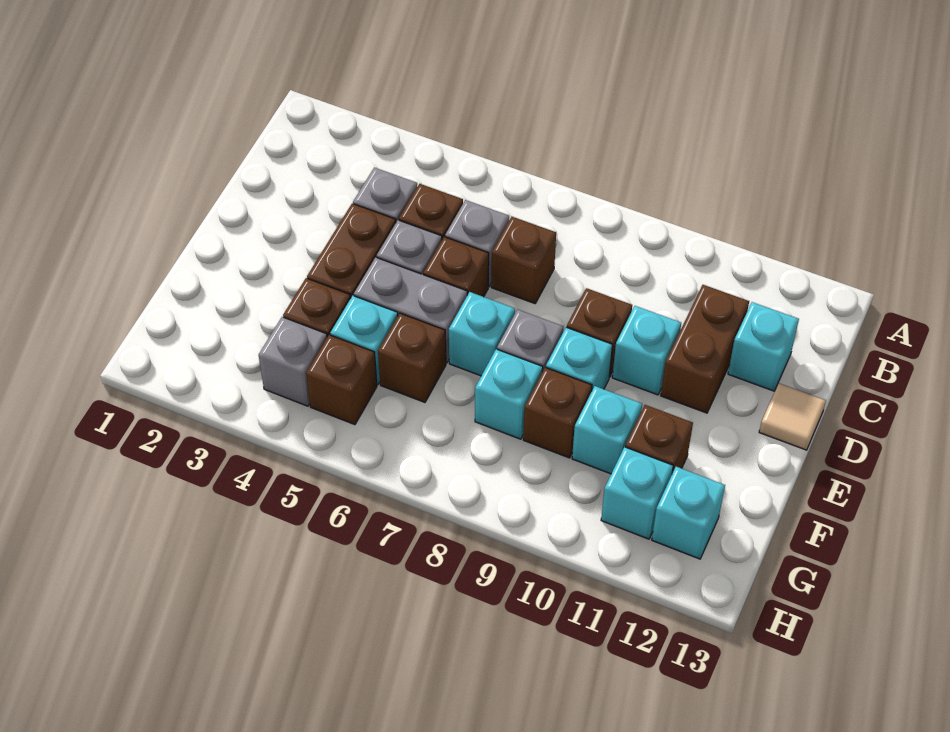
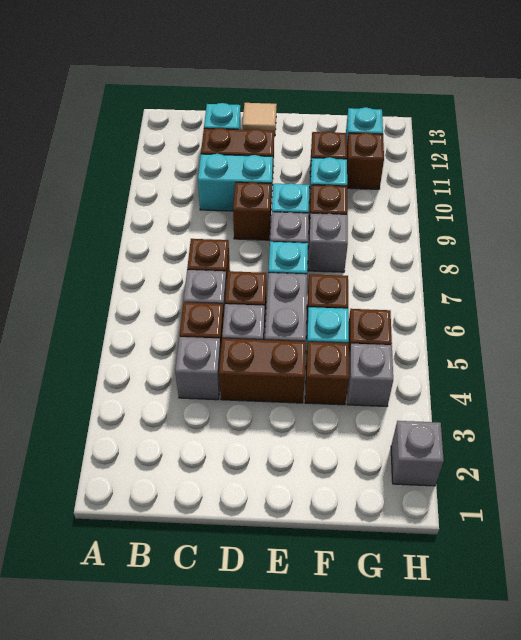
cyan 1x1 brick [612,306,681,395] -> cyan 1x2 brick [198,154,273,211]
cyan 1x1 brick [475,349,543,439] -> grey 1x1 brick [308,213,348,272]
cyan 1x1 brick [601,447,673,539] -> brown 1x1 brick [347,132,384,189]
none -> grey 1x1 brick [391,421,444,486]

